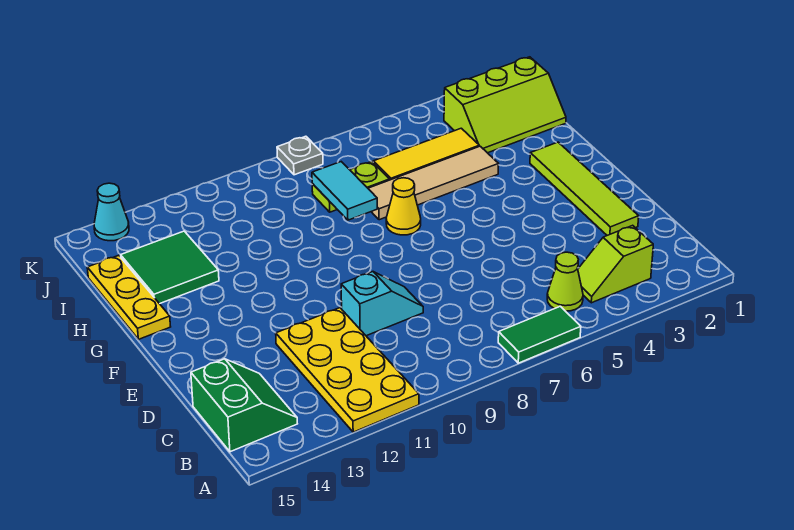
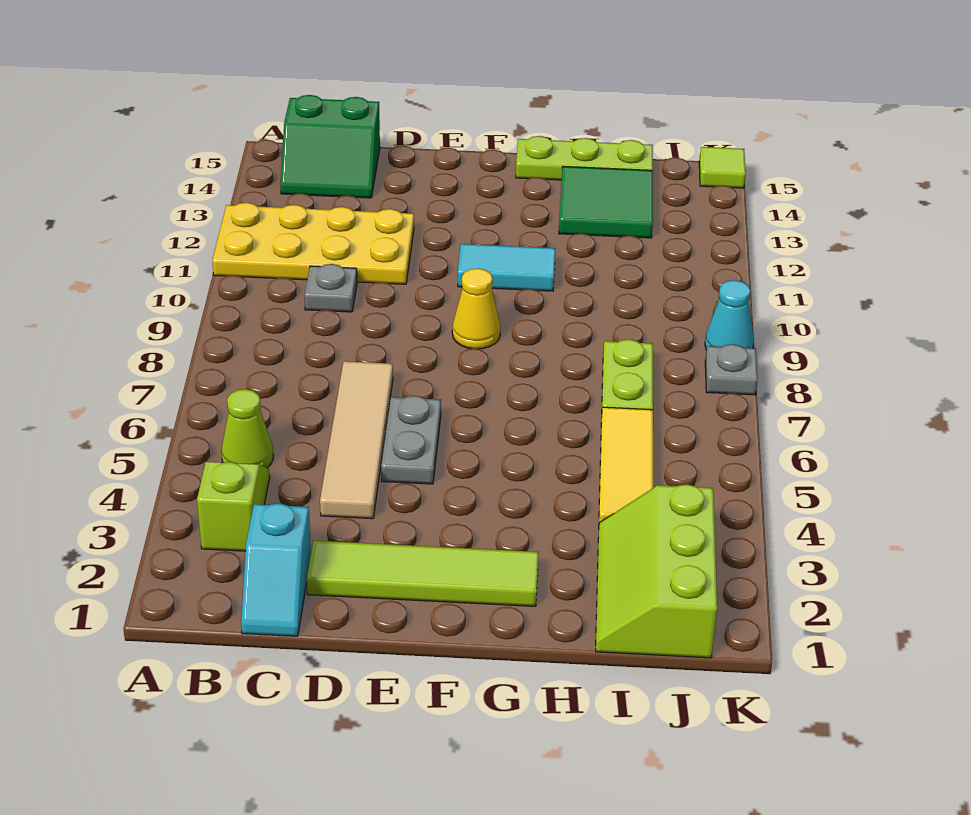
green 1x2 tile [498,306,581,363] -> none
none -> grey 1x1 plate [304,264,357,312]
cyan 1x2 slope [341,272,423,336] -> cyan 1x2 slope moved to [241,503,311,636]
none -> grey 1x2 plate [381,396,441,484]
yellow 1x1 cone [386,178,421,235] -> yellow 1x1 cone moved to [452,268,501,349]
yellow 1x3 plate [87,255,171,339] -> lime 1x3 plate [516,136,653,180]
tan 1x4 tile [368,146,499,220] -> tan 1x4 tile moved to [320,361,393,519]
cyan 1x2 tile [312,162,377,220] -> cyan 1x2 tile moved to [458,244,556,291]
cyan 1x1 cone [94,183,129,241] -> cyan 1x1 cone moved to [705,280,754,350]
none -> lime 1x1 tile [699,147,746,188]

